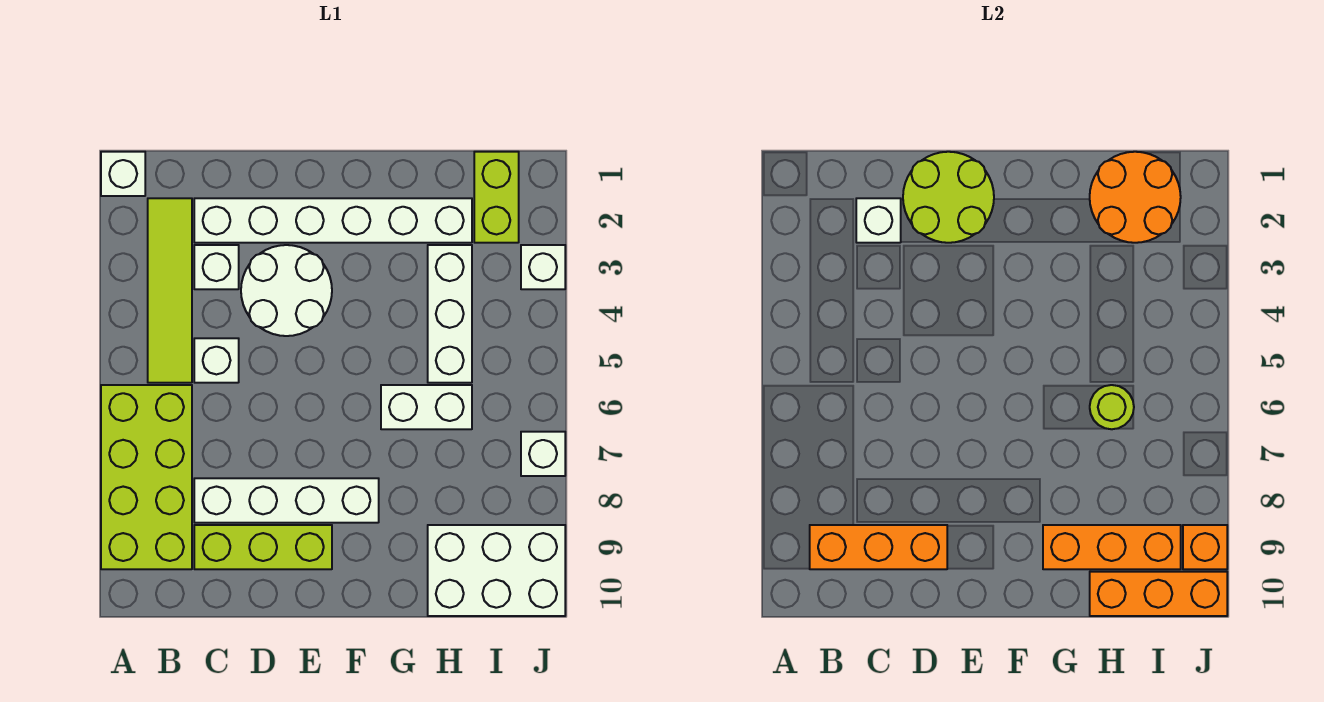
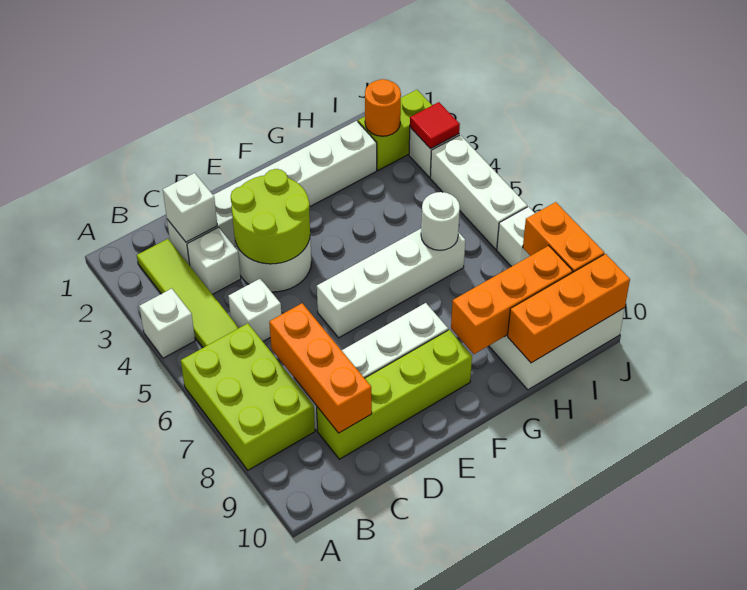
white 1x1 brick [101,152,145,196] -> white 1x1 brick moved to [139,289,195,358]
lime 2x4 brick [101,385,192,569] -> lime 2x3 brick [181,323,315,470]
orange 1x3 brick [810,525,947,569] -> orange 1x3 brick turned to [269,303,372,433]
lime 1x3 brick [194,525,332,569] -> lime 1x4 brick [317,330,472,459]
lime 2x2 round brick [903,152,994,243] -> lime 2x2 round brick moved to [231,169,310,264]
white 1x2 brick [381,385,472,429] -> white 1x4 brick [317,229,465,338]
orange 2x2 round brick [1090,152,1181,243] -> orange 1x1 round brick [365,79,401,136]
white 1x3 brick [428,245,472,383] -> white 1x3 brick moved to [430,135,527,249]
lime 1x1 round brick [1090,385,1134,429] -> white 1x1 round brick [421,192,460,250]
lime 1x2 brick [474,152,519,243] -> lime 1x2 brick turned to [358,90,432,170]
none -> red 1x1 tile [410,102,460,149]
orange 1x1 brick [1183,525,1227,569] -> orange 1x2 brick [523,202,604,273]

